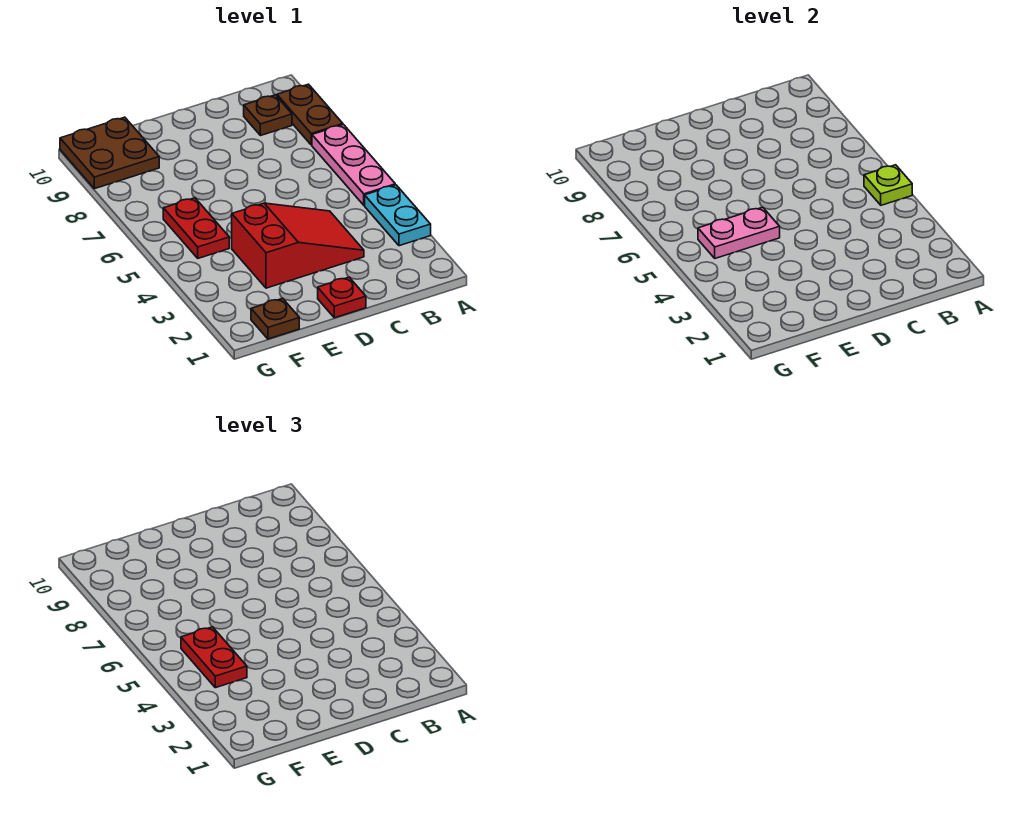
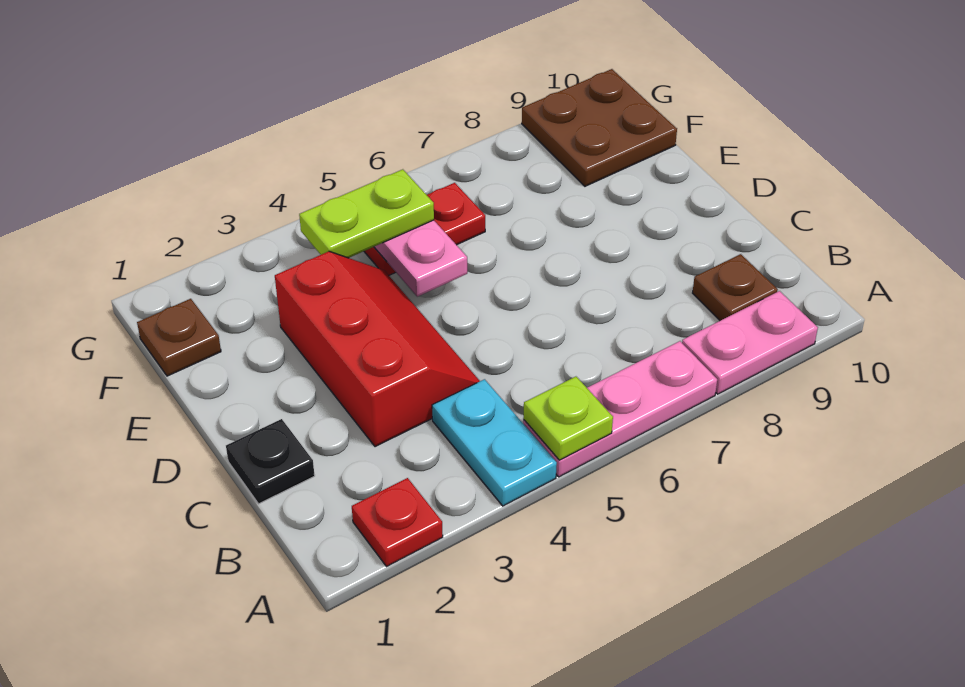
cyan 1x2 plate [365,185,431,246] -> cyan 1x2 plate turned to [432,379,557,506]
brown 1x2 plate [277,84,343,145] -> pink 1x2 plate [682,291,818,394]
none -> black 1x1 plate [226,419,315,504]
red 2x3 slope [232,203,364,288] -> red 2x3 slope turned to [275,251,480,447]
red 1x1 plate [318,277,366,318] -> red 1x1 plate moved to [352,478,443,567]
red 1x2 plate [181,627,247,688] -> lime 1x2 plate [299,169,434,258]

